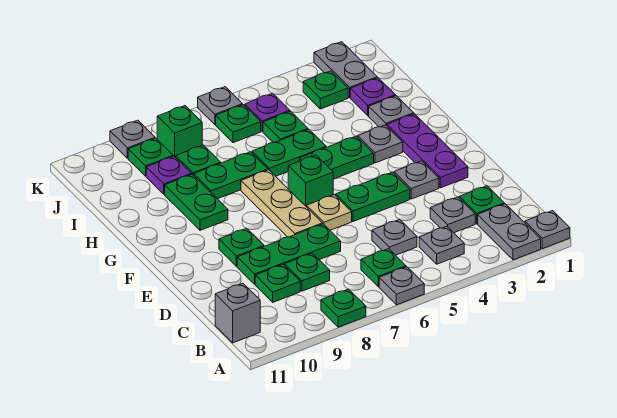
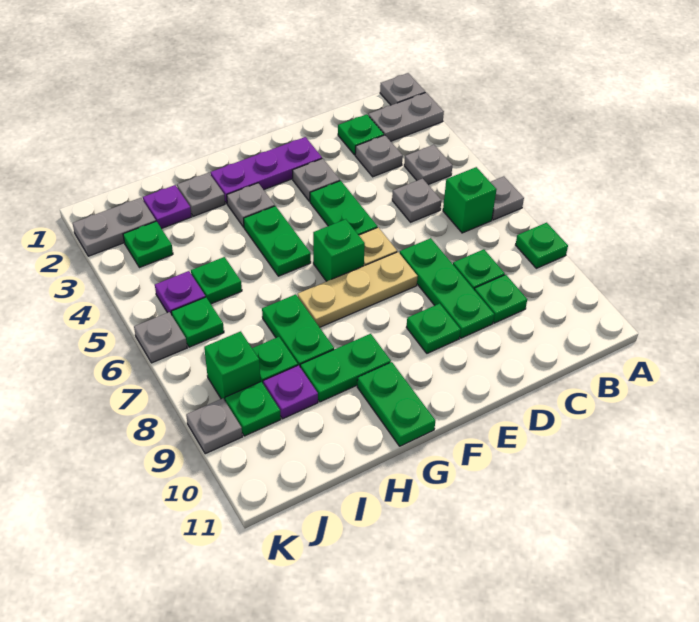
green 1x1 plate [361,249,406,287] -> green 1x1 brick [443,167,497,233]
grey 1x1 brick [215,283,260,343] -> none
green 1x2 plate [252,129,326,176] -> green 1x2 plate moved to [357,362,435,446]

